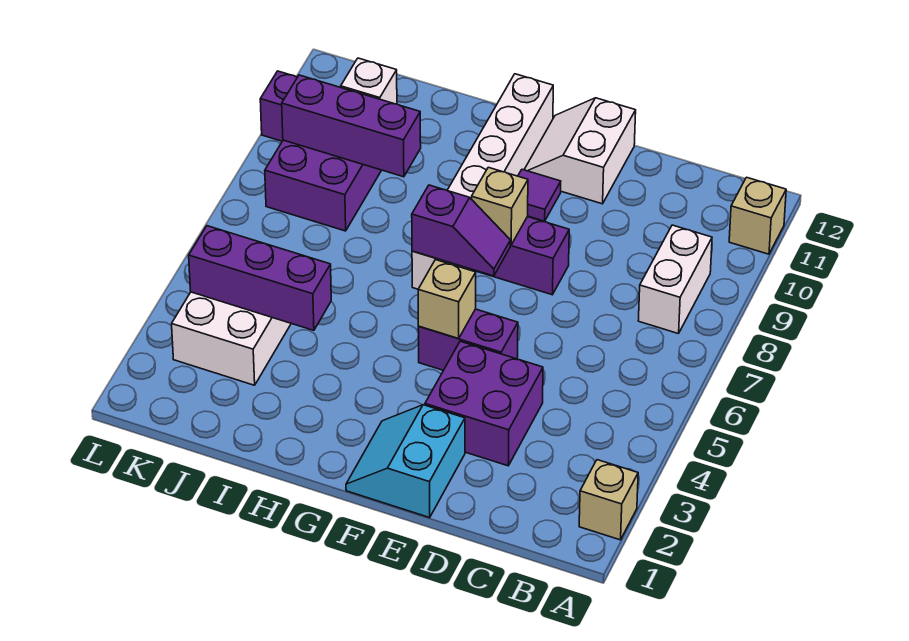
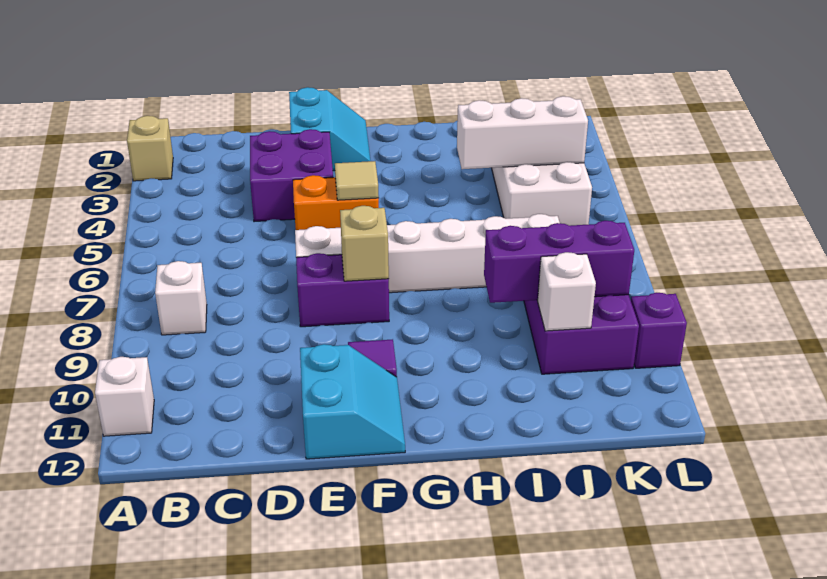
tan 1x1 brick [729,177,786,254] -> white 1x1 brick [95,357,154,436]
white 1x2 brick [638,225,712,334] -> white 1x1 brick [155,261,207,335]
purple 1x2 brick [418,309,518,370] -> orange 1x2 brick [293,175,379,230]
white 2x2 slope [524,98,636,204] -> cyan 2x2 slope [300,344,405,459]
tan 1x1 brick [418,260,476,338] -> tan 1x1 tile [335,161,379,200]
purple 1x2 slope [412,185,510,276] -> none
white 1x6 brick [412,74,553,289] -> white 1x6 brick turned to [295,214,560,293]
purple 1x3 brick [189,226,331,330] -> white 1x3 brick [457,96,588,169]

